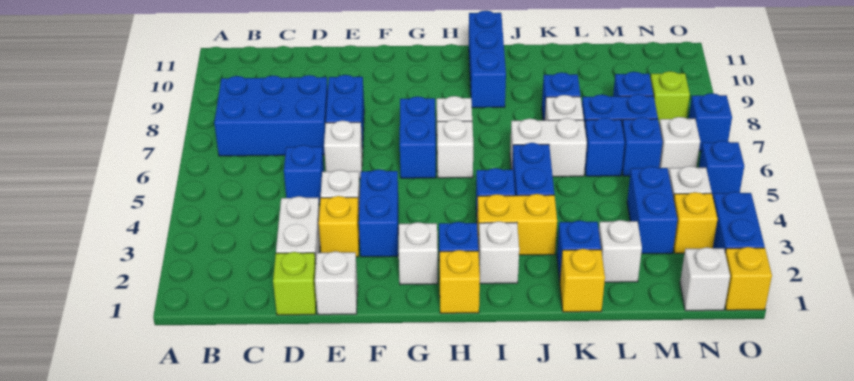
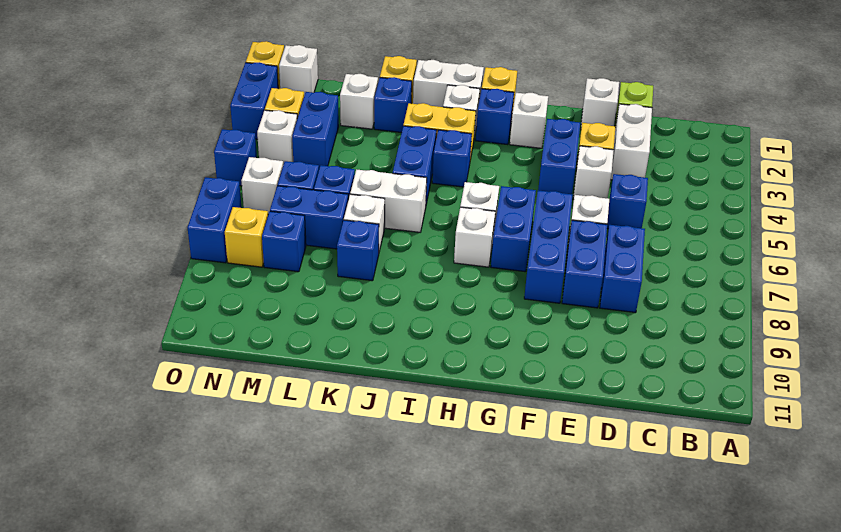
blue 2x3 brick [214,75,328,156] -> blue 1x2 brick [600,225,645,313]
none -> white 1x2 brick [413,60,484,107]
blue 1x3 brick [469,11,506,108] -> blue 1x3 brick moved to [524,190,573,303]
lime 1x1 brick [651,71,690,123] -> yellow 1x1 brick [225,207,268,267]
blue 1x1 brick [689,93,732,151] -> blue 1x2 brick [187,177,241,263]

